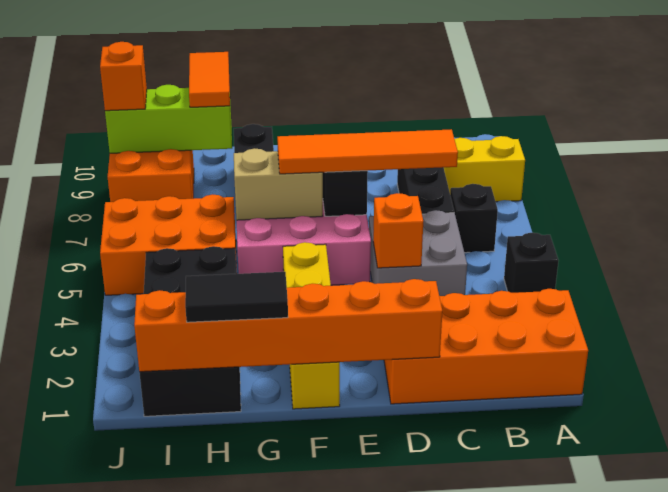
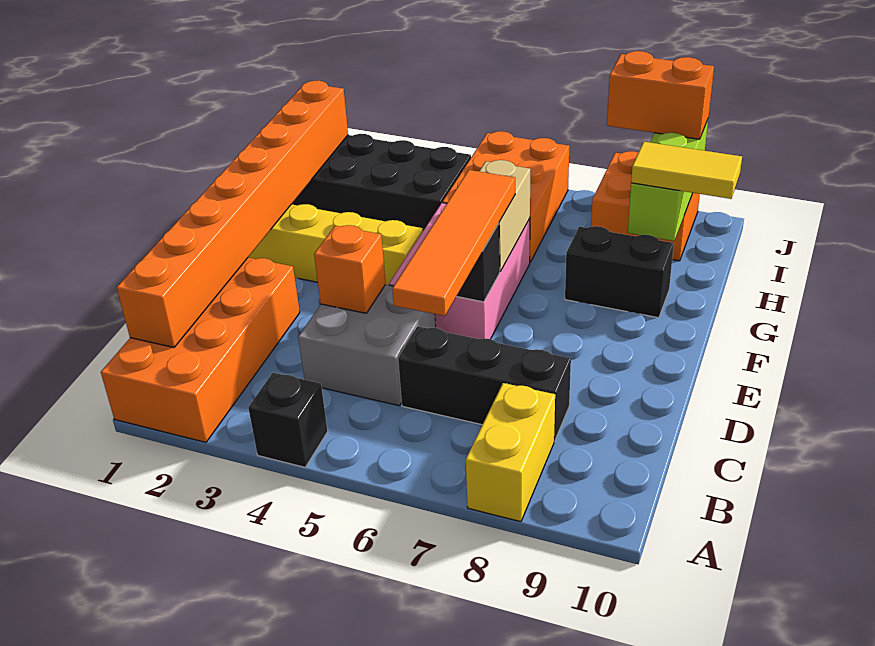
black 1x1 brick [450,184,498,253] -> none
orange 1x6 brick [134,279,442,372] -> orange 1x8 brick [117,81,348,347]
black 1x2 tile [185,272,288,322] -> none
orange 1x2 tile [189,52,230,107] -> yellow 1x2 tile [631,142,742,199]
orange 1x1 brick [100,42,147,111] -> orange 1x2 brick [607,51,714,139]

